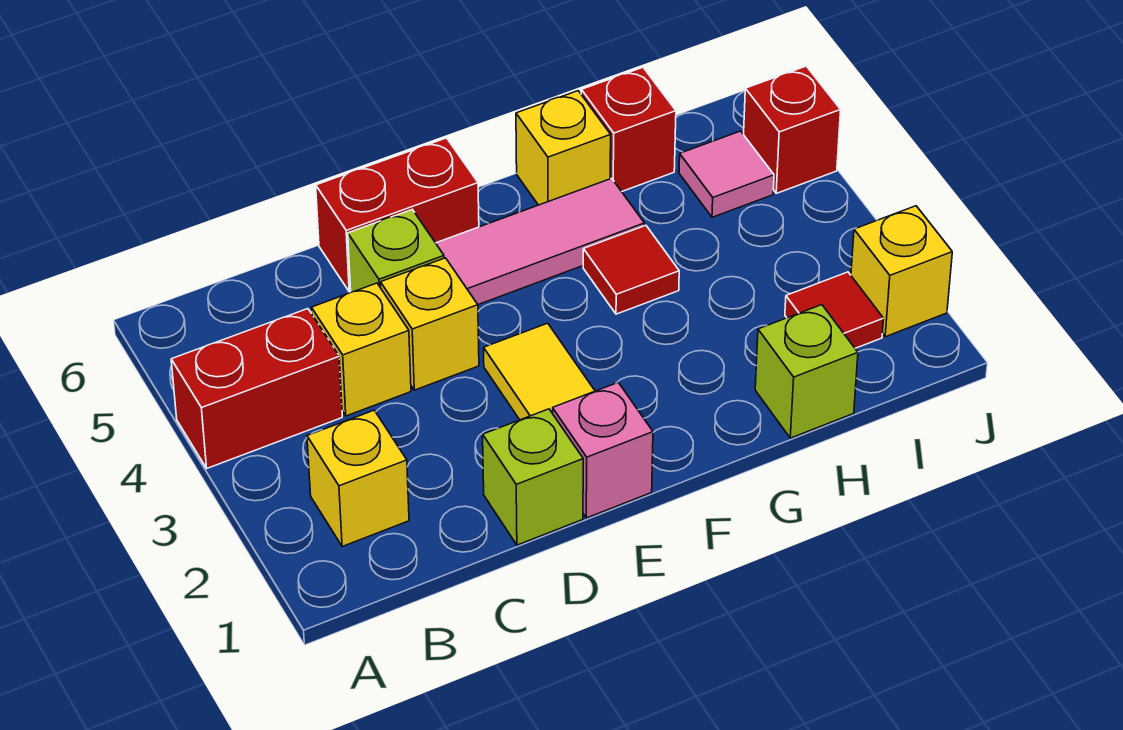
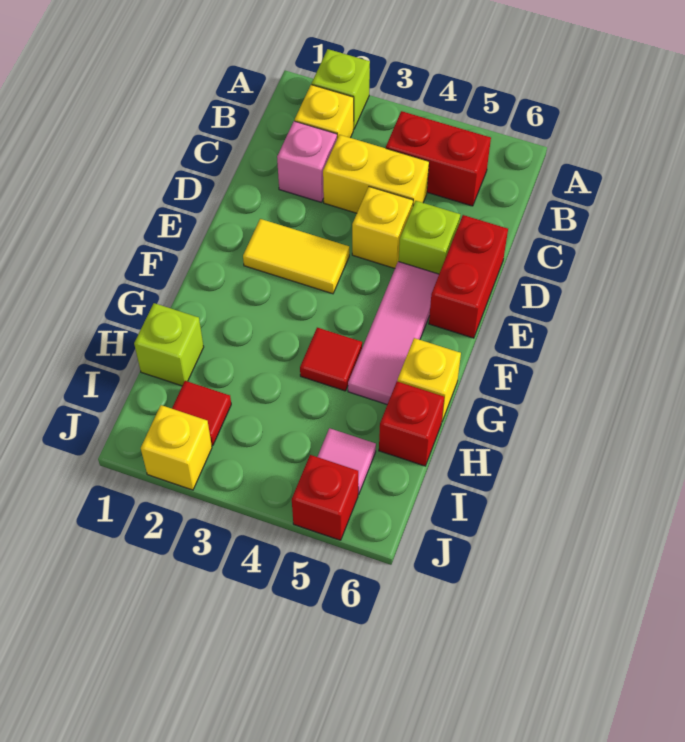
red 1x2 brick [171,309,342,468] -> red 1x2 brick turned to [386,111,491,206]
yellow 1x1 brick [312,283,411,416] -> yellow 1x2 brick [323,135,429,213]
lime 1x1 brick [483,409,583,545] -> lime 1x1 brick moved to [312,49,370,129]
pink 1x1 brick [553,383,653,518] -> pink 1x1 brick moved to [277,121,337,202]

